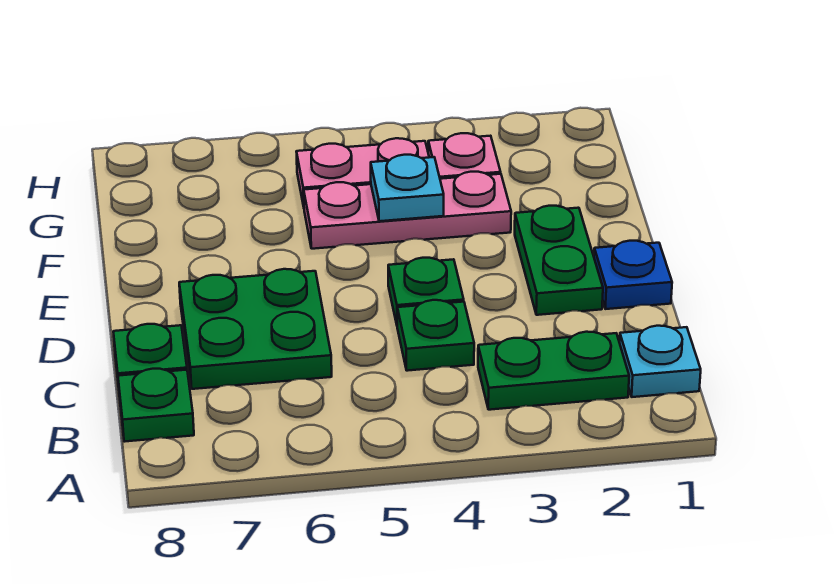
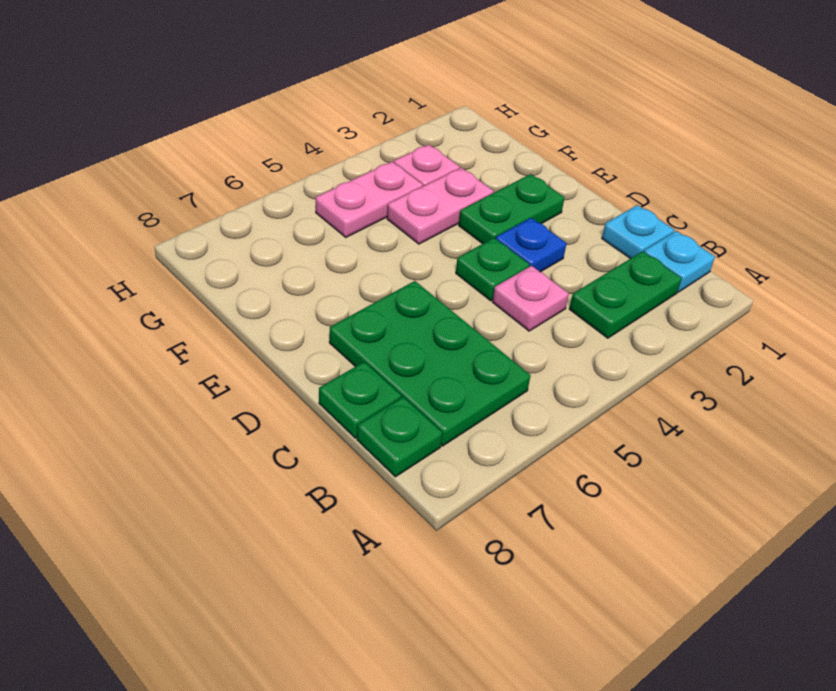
green 1x1 plate [397,300,474,371] -> pink 1x1 plate [493,266,569,331]
green 2x2 plate [179,269,332,389] -> green 2x3 plate [329,281,530,446]
blue 1x1 plate [594,241,672,309] -> blue 1x1 plate moved to [496,218,566,272]
green 1x2 plate [515,206,603,315] -> green 1x2 plate turned to [459,174,564,244]
pink 1x3 plate [304,172,511,249] -> pink 1x2 plate [387,168,494,244]
cyan 1x1 plate [371,155,444,221] -> cyan 1x1 plate moved to [602,205,674,259]

